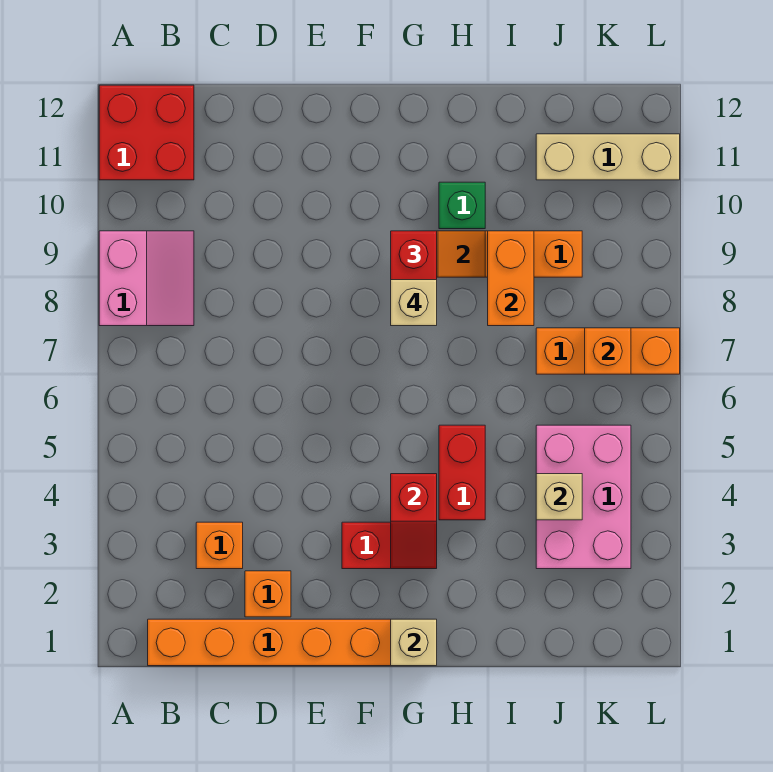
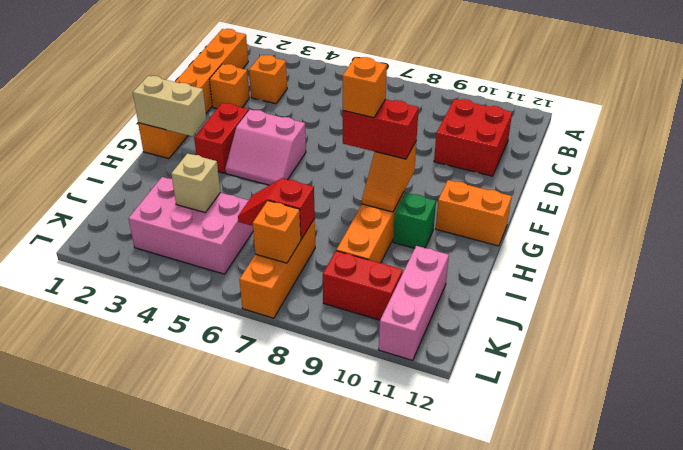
pink 2x2 slope [99,231,194,326] -> pink 2x2 slope moved to [225,110,306,185]
red 2x2 brick [99,85,194,180] -> red 2x2 brick moved to [434,99,512,176]
tan 1x1 brick [391,619,437,666] -> tan 1x2 brick [133,76,207,136]
red 1x2 slope [391,474,437,569] -> red 1x2 slope moved to [238,178,315,239]
tan 1x1 brick [391,280,437,326] -> orange 1x1 brick [343,57,387,118]
red 1x2 brick [439,425,485,520] -> red 1x2 brick moved to [323,251,403,320]
orange 1x2 brick [488,231,534,326] -> orange 1x2 brick moved to [436,180,512,246]
tan 1x3 brick [536,134,680,180] -> pink 1x3 brick [379,246,449,360]

